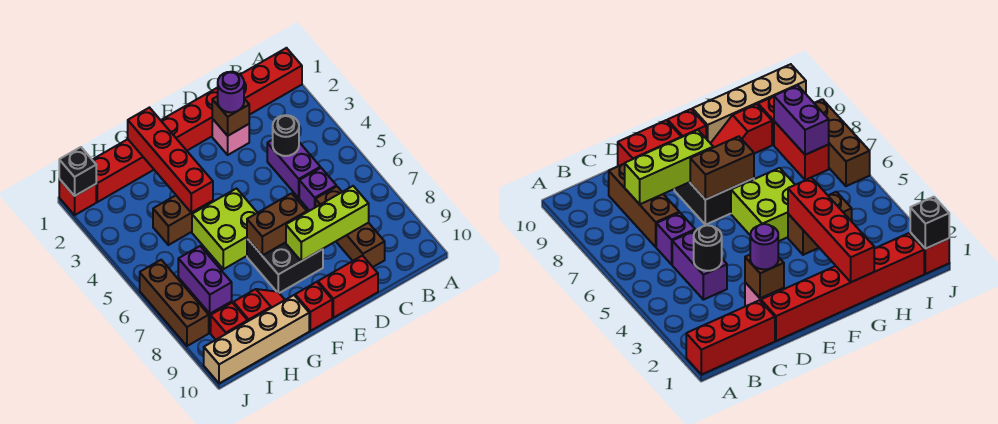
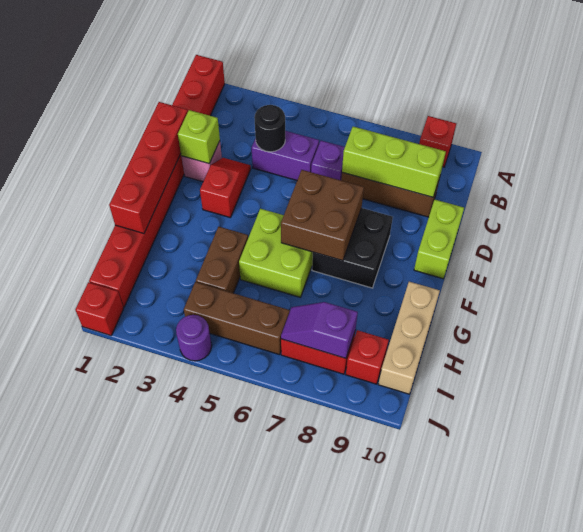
lime 1x3 brick [286,186,369,261] -> lime 1x3 brick turned to [342,127,446,197]
brown 1x1 brick [212,96,249,136] -> lime 1x1 brick [178,110,220,164]
purple 1x1 round brick [218,72,244,112] -> purple 1x1 round brick moved to [176,315,212,361]
red 1x2 brick [318,256,378,318] -> lime 1x2 brick [414,199,464,279]
brown 1x2 brick [247,193,307,255] -> brown 2x2 brick [281,170,364,261]
red 1x1 brick [295,282,332,331] -> red 1x1 brick moved to [419,116,456,167]
red 1x4 brick [128,108,213,213] -> red 1x4 brick turned to [109,102,188,233]
red 1x2 slope [233,289,285,321] -> red 1x2 slope moved to [200,158,251,218]
tan 1x4 brick [204,295,309,383] -> tan 1x3 brick [378,282,440,394]
purple 1x2 brick [178,246,232,314] -> purple 1x2 slope [281,302,358,358]
black 1x1 brick [59,147,96,196] -> none
brown 1x3 brick [140,260,209,346] -> brown 1x3 brick moved to [184,282,290,355]

